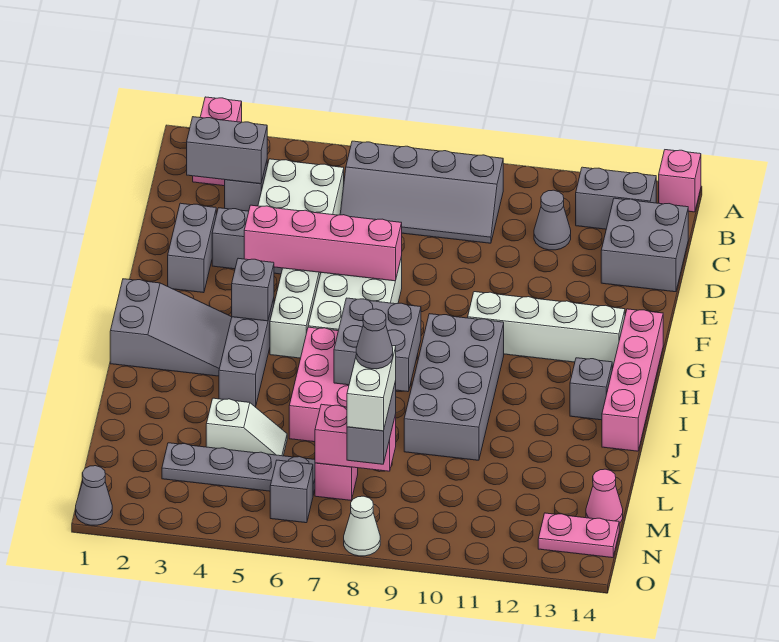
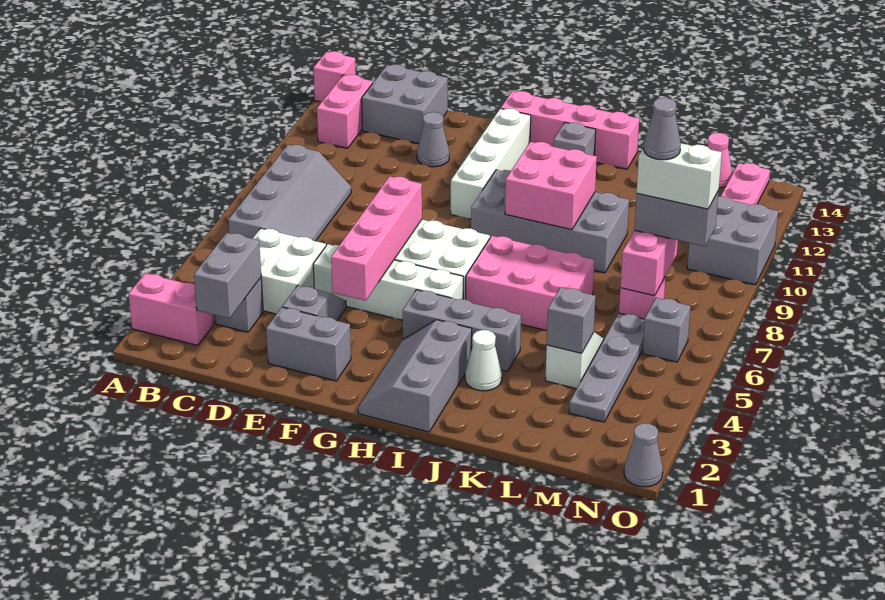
grey 1x2 brick [576,167,656,229] -> pink 1x2 brick [317,74,373,148]
grey 1x1 cone [534,190,571,250] -> grey 1x1 cone moved to [417,112,449,167]
grey 2x3 slope [110,279,232,376] -> grey 2x3 slope turned to [358,320,472,432]
grey 1x1 brick [232,258,274,321] -> grey 1x1 brick moved to [547,287,595,353]
grey 2x2 brick [334,298,421,392] -> grey 2x2 brick moved to [687,196,778,285]
none -> pink 2x2 brick [505,142,597,230]
white 1x1 cone [344,496,380,556] -> white 1x1 cone moved to [465,330,502,391]

